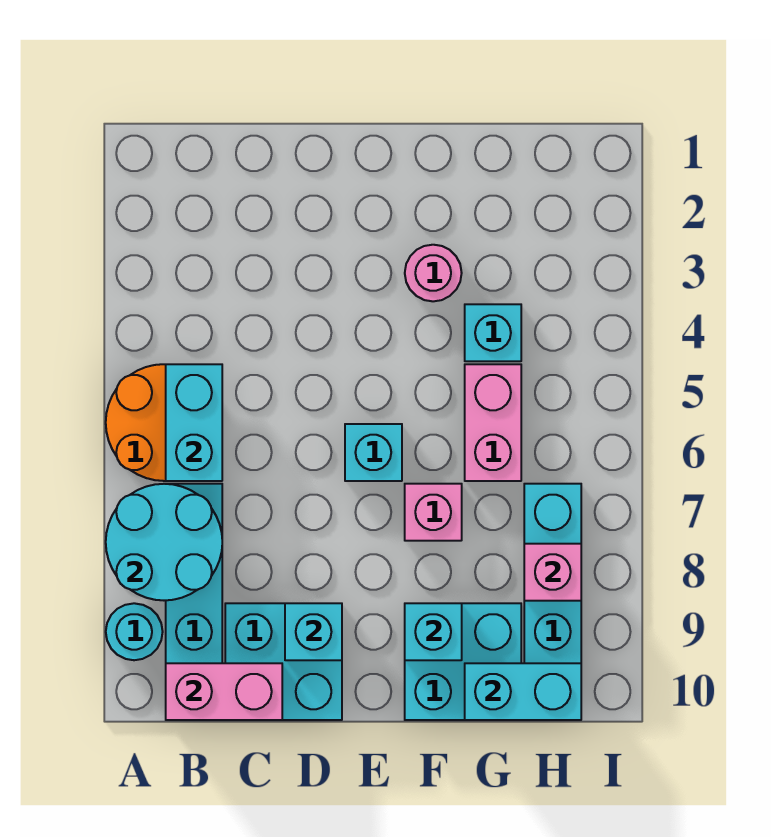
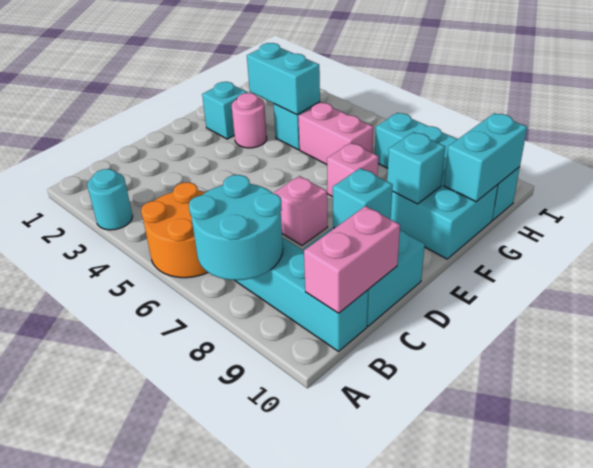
cyan 1x1 round brick [106,603,163,660] -> cyan 1x1 round brick moved to [87,169,133,230]
cyan 1x2 brick [166,364,222,481] -> cyan 1x2 brick moved to [247,43,320,115]
cyan 1x1 brick [345,424,402,481] -> cyan 1x1 brick moved to [202,82,247,139]
pink 1x1 brick [524,544,581,601] -> pink 1x1 brick moved to [274,176,327,245]

